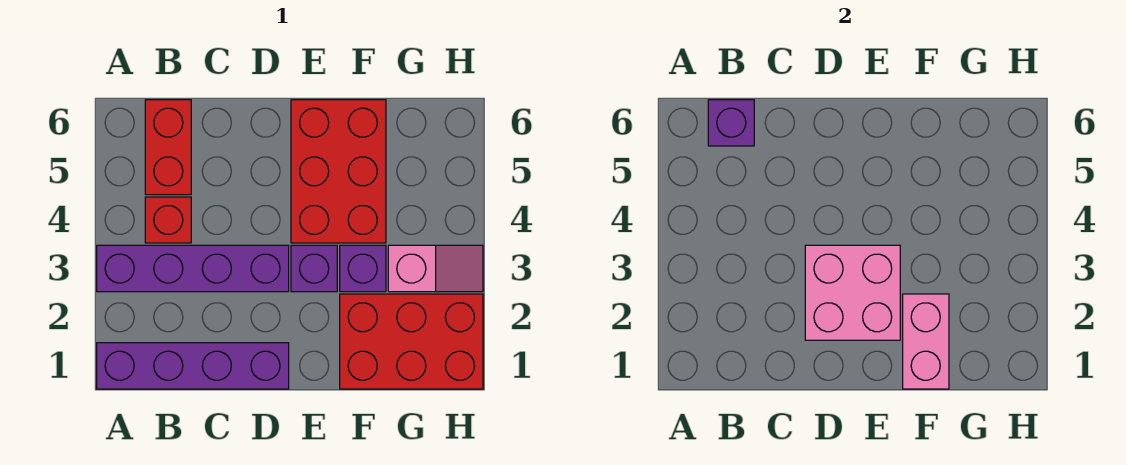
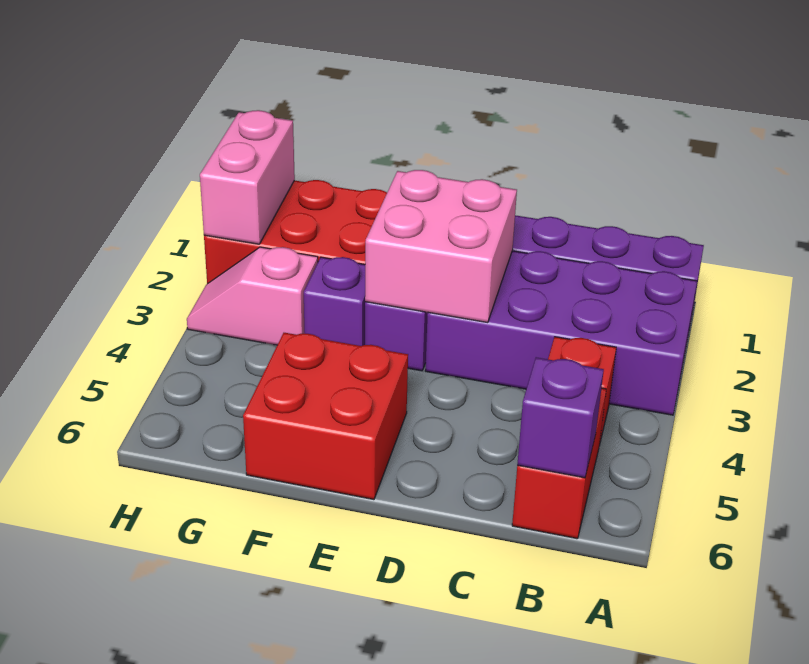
purple 1x4 brick [97,245,289,292] -> purple 2x4 brick [425,251,697,415]
red 2x3 brick [291,100,386,243] -> red 2x2 brick [243,333,408,500]
pink 1x2 brick [903,294,949,389] -> pink 1x2 brick moved to [200,110,295,244]

